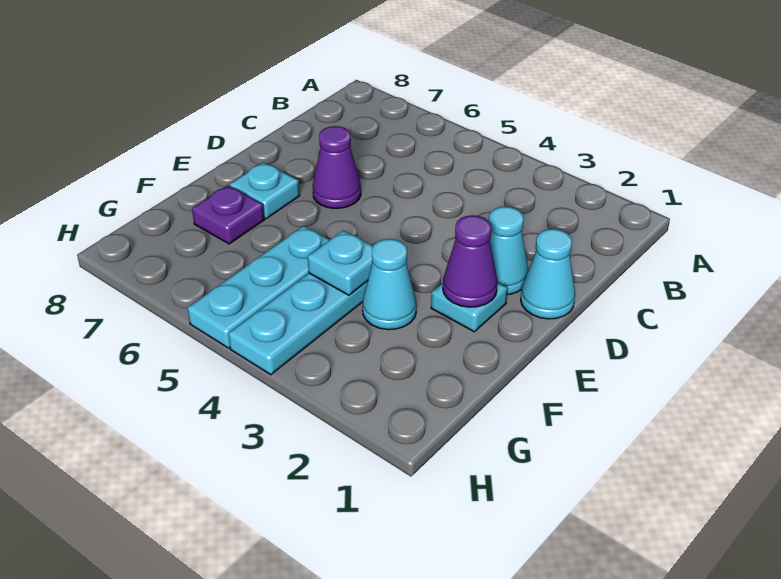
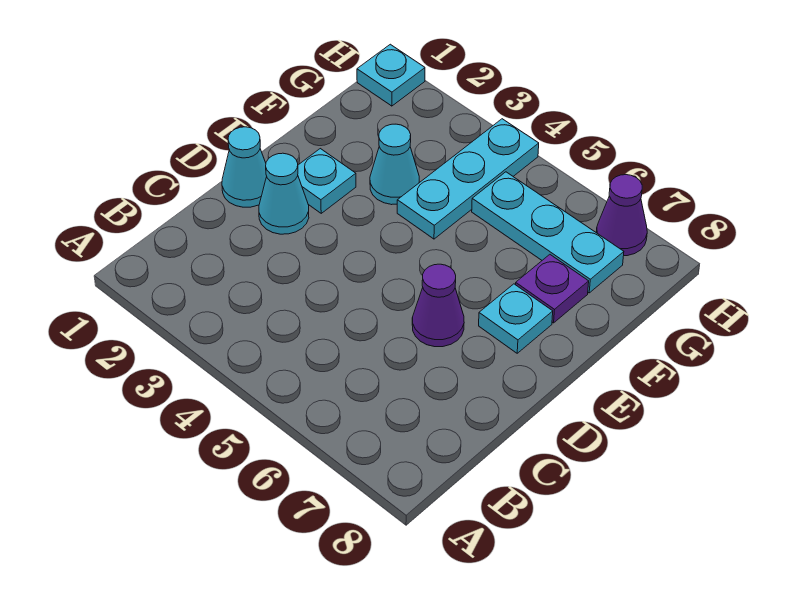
purple 1x1 cone [443,215,498,307] -> purple 1x1 cone moved to [596,175,647,256]
cyan 1x1 plate [308,230,373,295] -> cyan 1x1 plate moved to [357,44,425,106]
cyan 1x3 plate [188,226,329,348] -> cyan 1x3 plate turned to [472,172,624,293]

